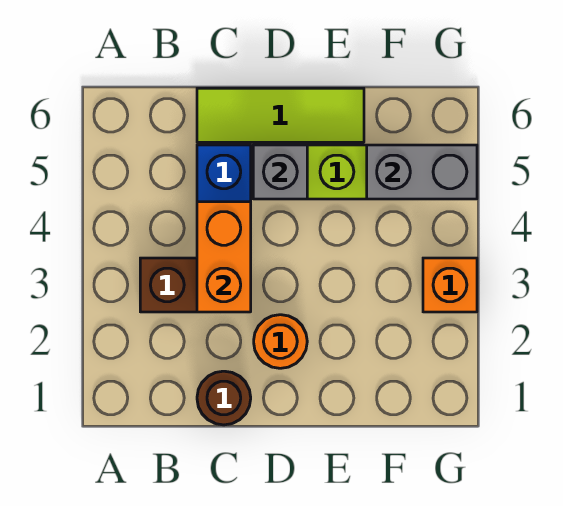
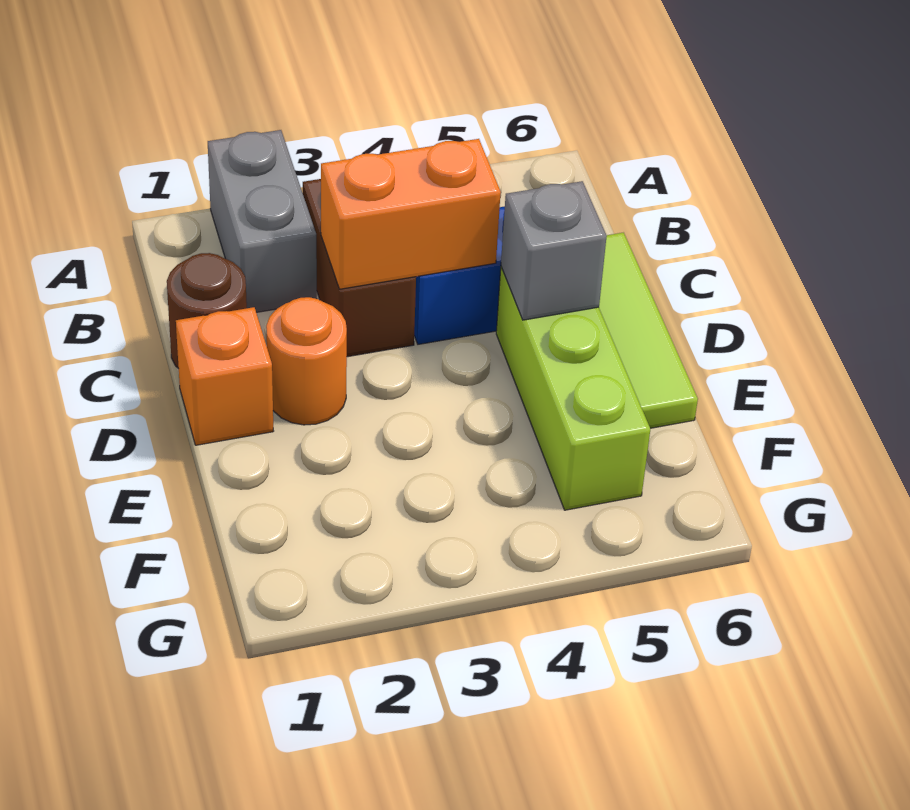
grey 1x2 brick [367,145,477,199] -> grey 1x2 brick moved to [208,130,317,312]
orange 1x1 brick [423,258,477,312] -> orange 1x1 brick moved to [176,307,273,445]

